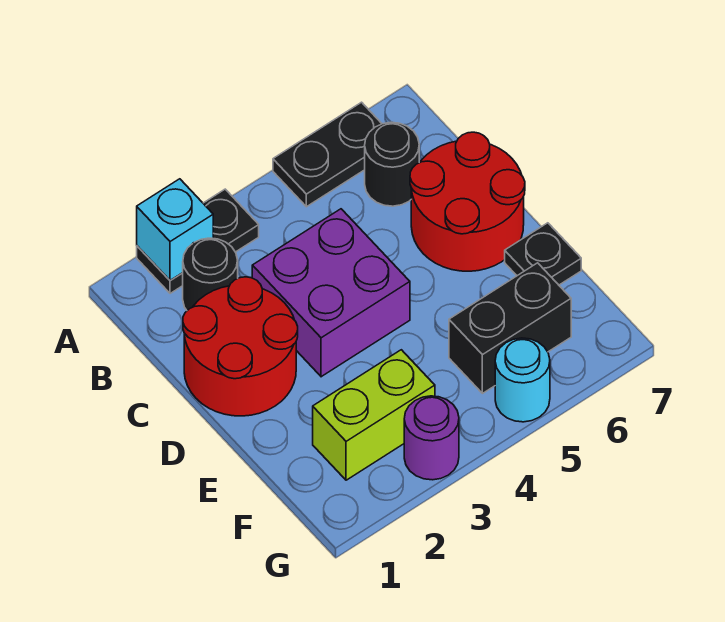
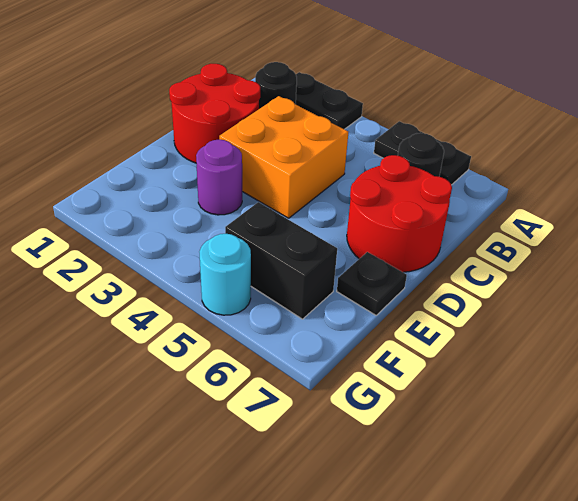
cyan 1x1 brick [137,179,213,281] -> none
purple 2x2 brick [252,209,410,377] -> orange 2x2 brick [219,96,348,218]
lime 1x2 brick [313,350,435,480] -> none
purple 1x1 round brick [404,396,459,480] -> purple 1x1 round brick moved to [196,140,242,215]

